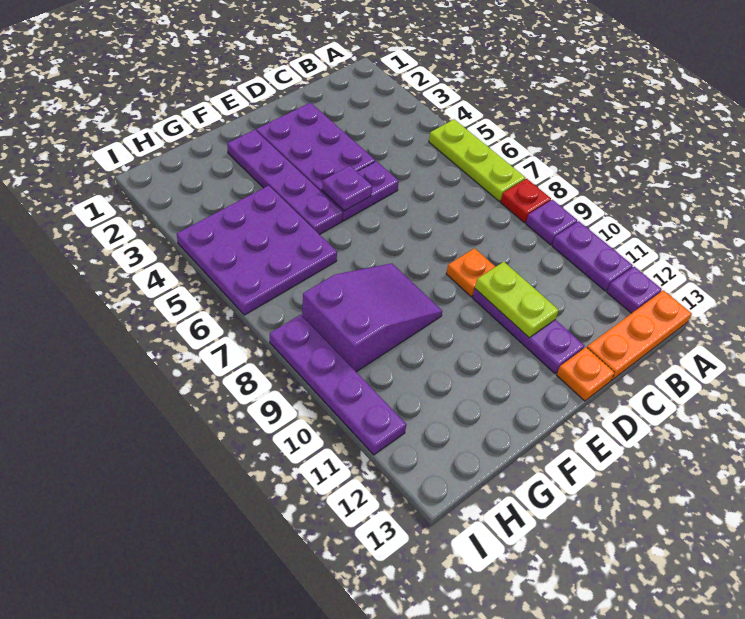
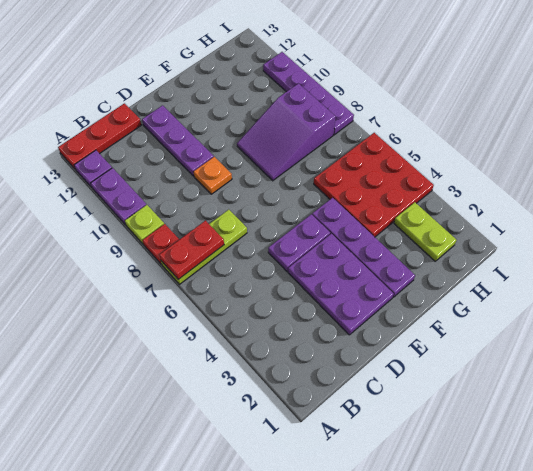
lime 1x3 plate [429,119,525,201] -> lime 1x3 plate turned to [161,210,247,284]
none -> red 1x2 plate [159,221,224,279]
purple 1x1 plate [526,200,577,245] -> lime 1x1 plate [125,205,164,244]
orange 1x3 plate [587,290,692,380] -> red 1x3 plate [58,103,141,169]
lime 1x2 plate [475,262,559,338] -> lime 1x2 plate moved to [394,202,457,261]
orange 1x1 plate [557,347,615,401] -> none
purple 1x1 plate [322,166,372,211] -> none
purple 3x3 plate [177,185,337,315] -> red 3x3 plate [314,133,434,237]

